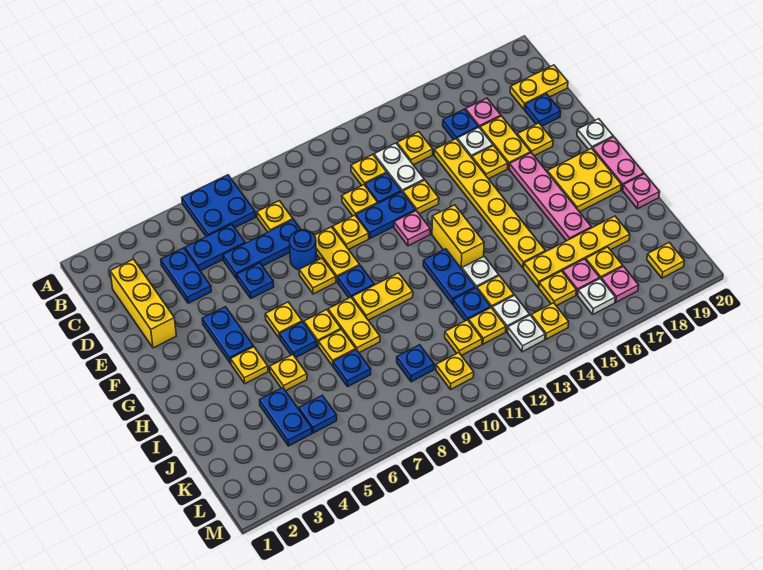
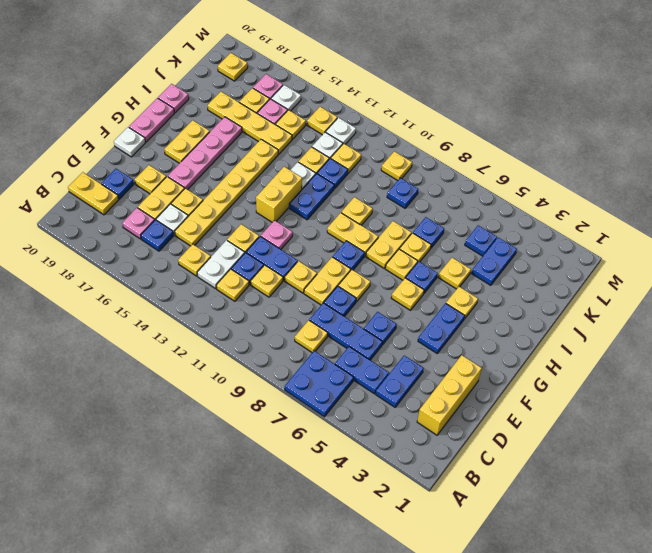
blue 1x1 round brick [289,230,317,270] -> blue 1x1 plate [324,286,356,317]
yellow 2x2 plate [547,148,621,212] -> yellow 1x2 plate [164,120,210,163]
yellow 1x1 plate [445,320,482,356] -> yellow 1x1 plate moved to [341,197,373,225]

